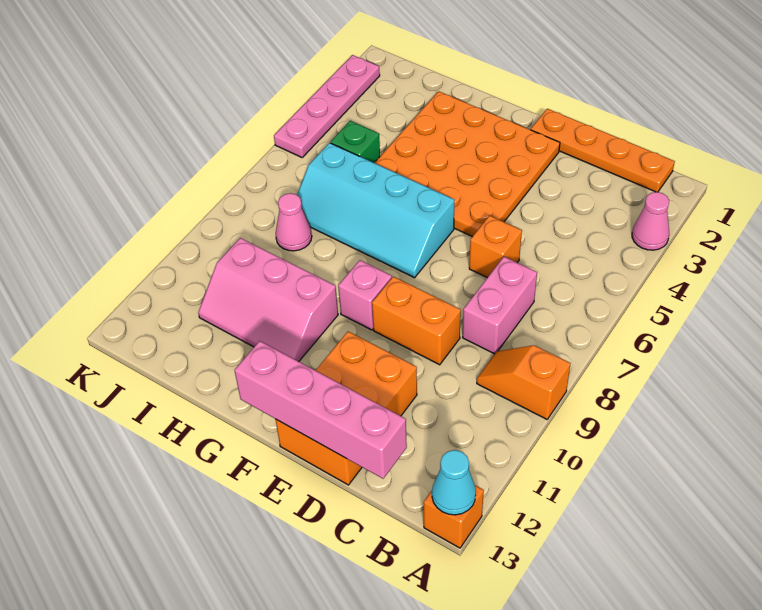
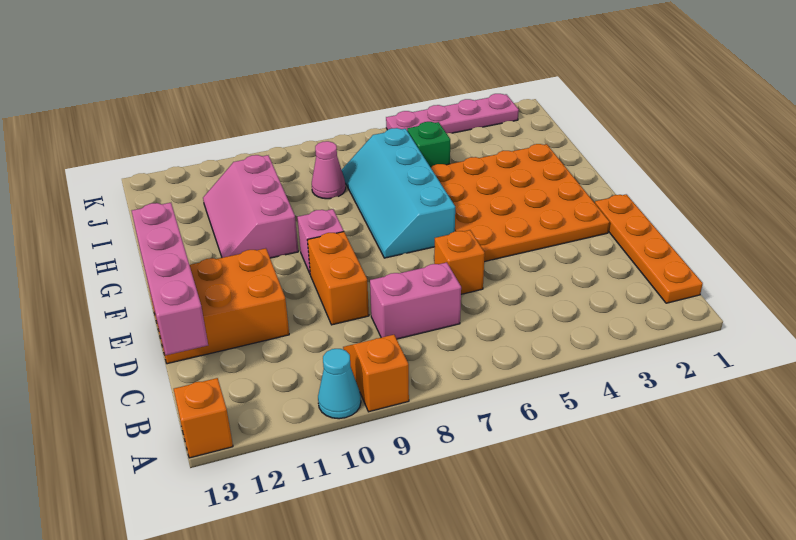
pink 1x1 cone [632,192,669,250] -> none
cyan 1x1 cone [432,450,476,515] -> cyan 1x1 cone moved to [318,349,361,419]

